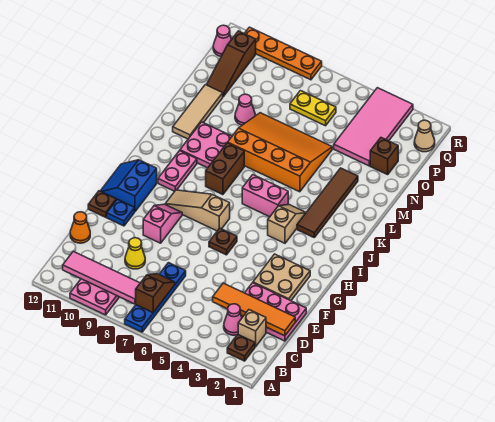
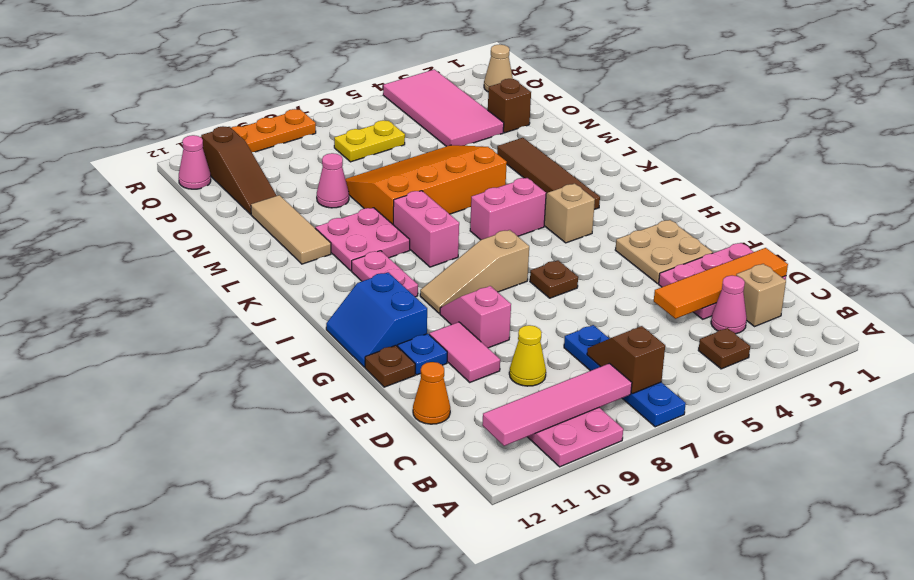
brown 1x1 plate [227,335,255,361] -> brown 1x1 plate moved to [698,328,750,369]
none -> pink 1x2 tile [429,322,500,382]
brown 1x2 brick [206,143,244,195] -> pink 1x2 brick [393,191,459,267]

